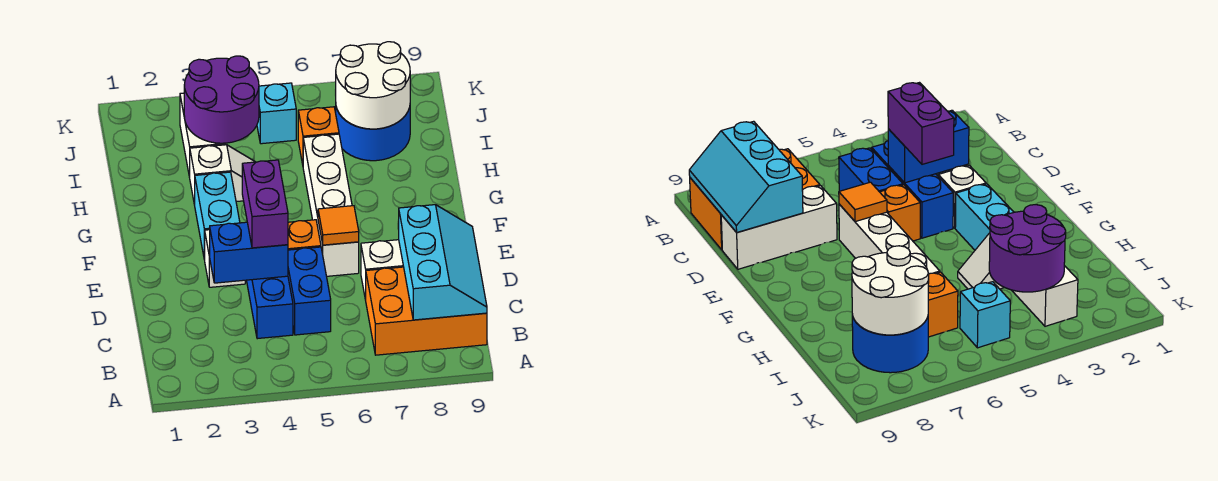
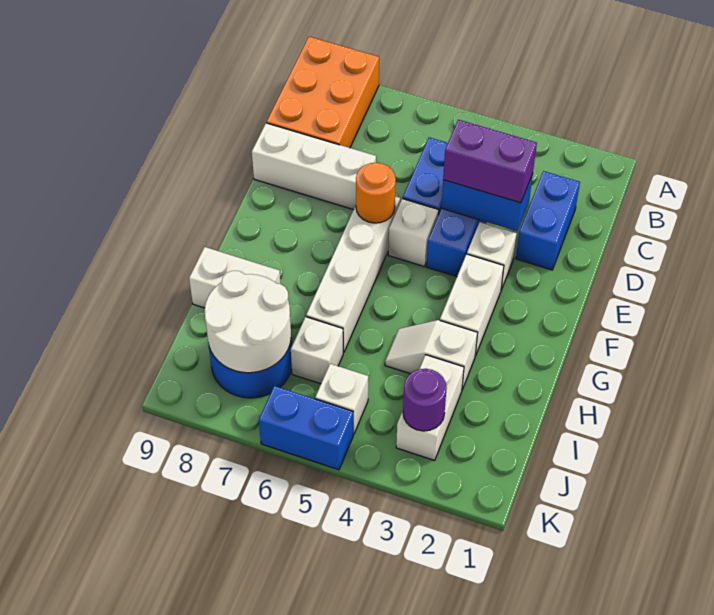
orange 2x3 brick [366,267,487,355] -> orange 2x3 brick turned to [267,37,379,148]
cyan 2x3 slope [399,205,487,320] -> none
none -> blue 1x2 brick [516,171,580,270]
purple 1x2 brick [242,160,288,248] -> purple 1x2 brick turned to [443,120,537,203]
orange 1x1 brick [288,220,321,250] -> white 1x1 brick [388,199,439,266]
orange 1x1 tile [318,206,359,245] -> orange 1x1 round brick [356,163,396,223]
cyan 1x2 brick [195,172,240,260] -> white 1x2 brick [440,254,504,356]
none -> white 1x2 brick [189,247,280,308]
purple 2x2 round brick [184,56,259,143] -> purple 1x1 round brick [403,369,447,431]
orange 1x1 brick [298,107,339,164] -> white 1x1 brick [291,317,343,384]
cyan 1x1 brick [257,83,296,144] -> white 1x1 brick [315,364,368,434]
none -> blue 1x2 brick [259,386,353,470]

